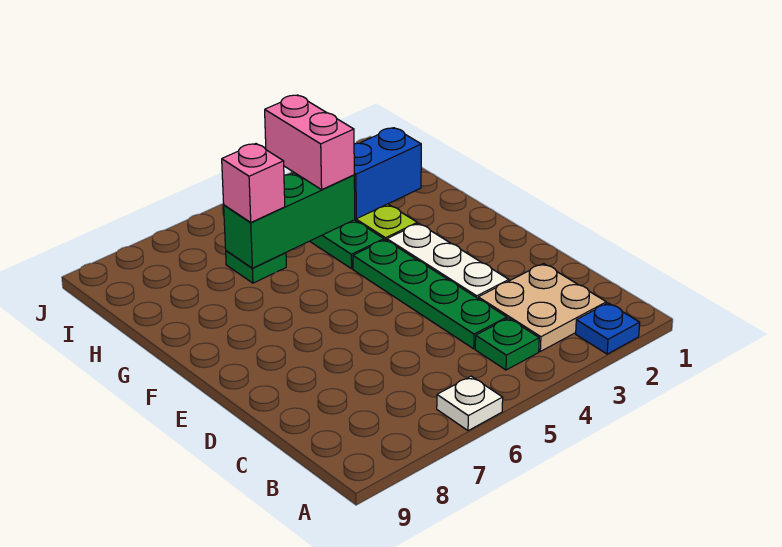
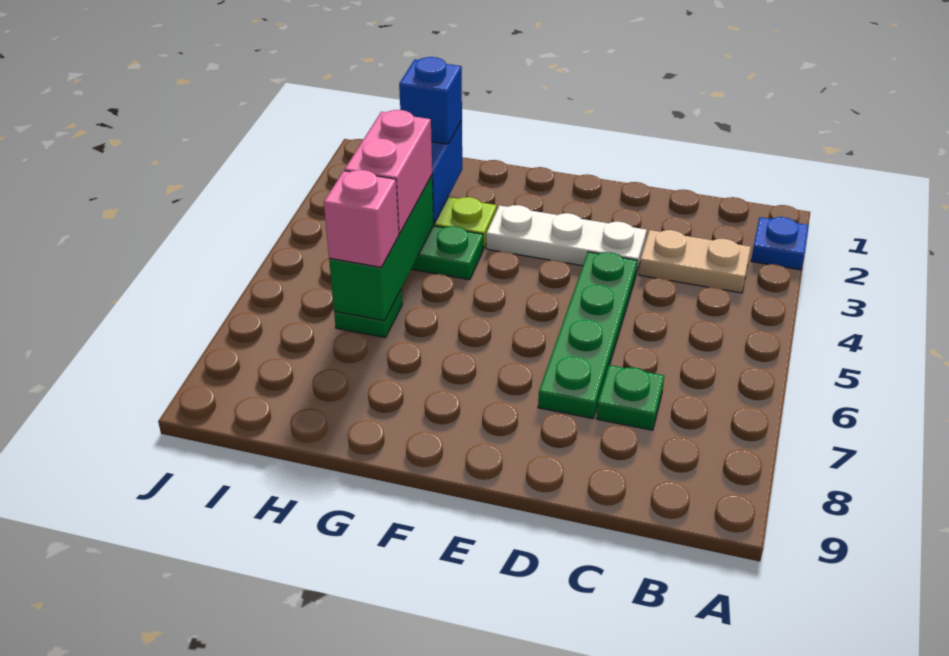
white 1x1 plate [437,376,503,431] -> none
tan 2x2 plate [478,264,606,351] -> tan 1x2 plate [639,230,751,293]
green 1x1 plate [475,318,539,370] -> green 1x1 plate moved to [596,365,664,430]
green 1x4 plate [353,240,507,349] -> green 1x4 plate turned to [538,252,637,419]
none -> blue 1x1 brick [399,57,462,144]
pink 1x2 brick [265,95,354,190] -> pink 1x2 brick turned to [345,110,432,234]

